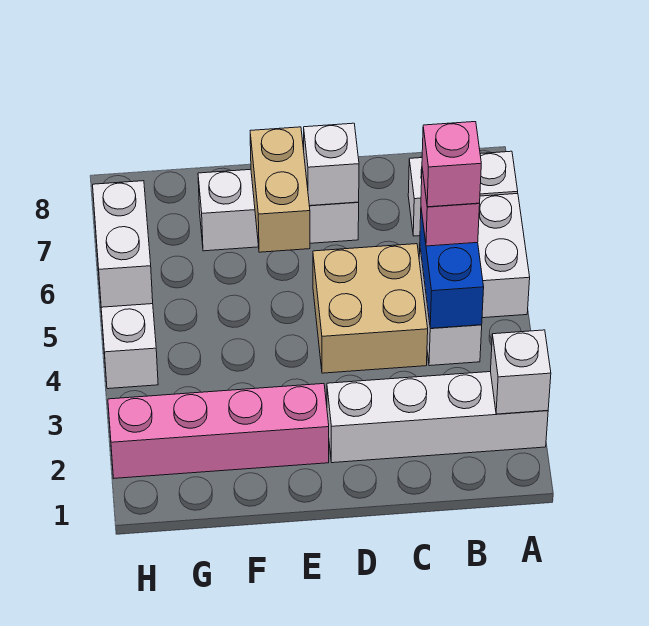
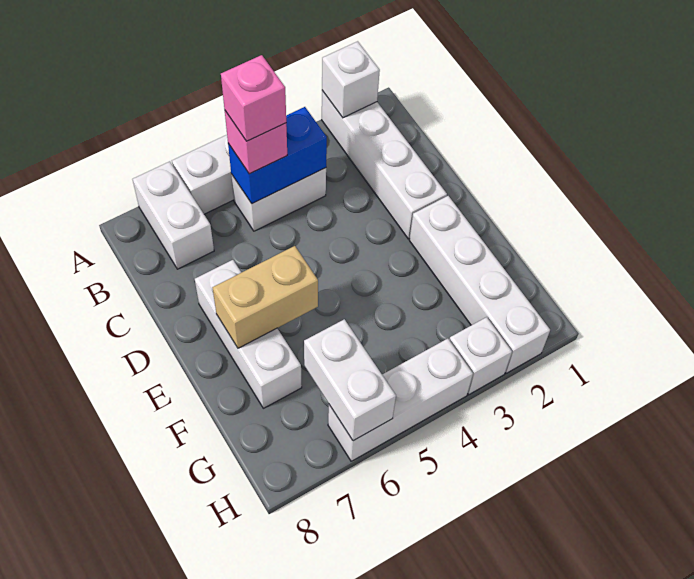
tan 2x2 brick [313,244,428,373] -> none
white 1x1 brick [304,123,359,206] -> white 1x1 brick moved to [449,317,512,394]
pink 1x4 brick [108,384,329,478] -> white 1x4 brick [409,196,550,373]
white 1x2 brick [93,181,153,307] -> white 1x2 brick turned to [304,319,396,441]

